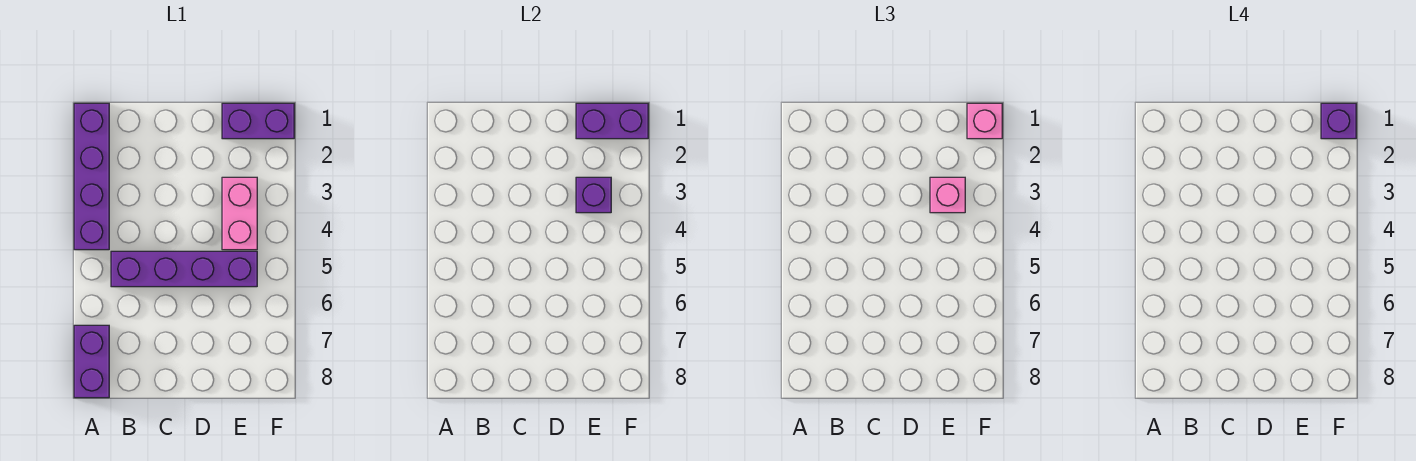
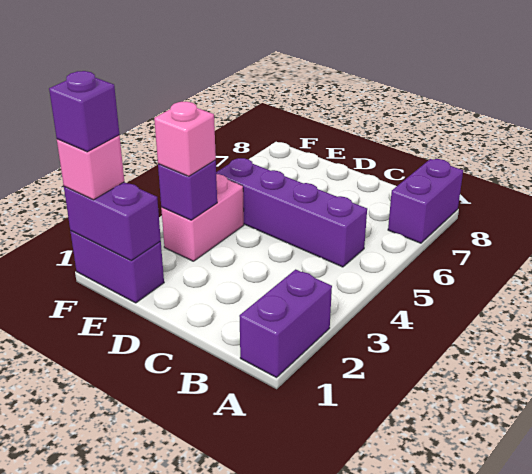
purple 1x4 brick [74,103,109,250] -> purple 1x2 brick [239,269,332,378]

